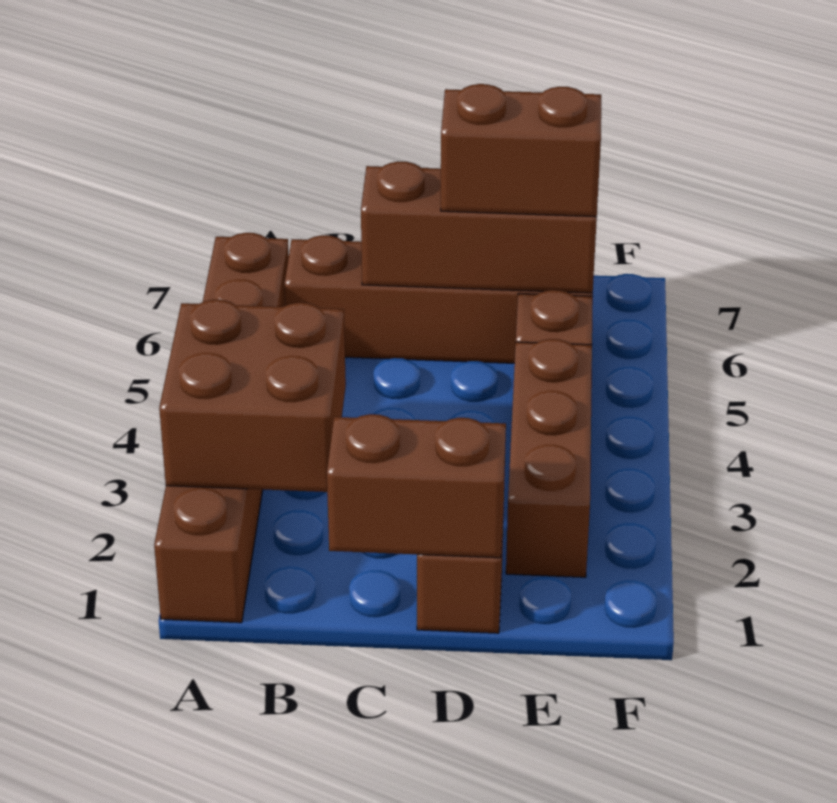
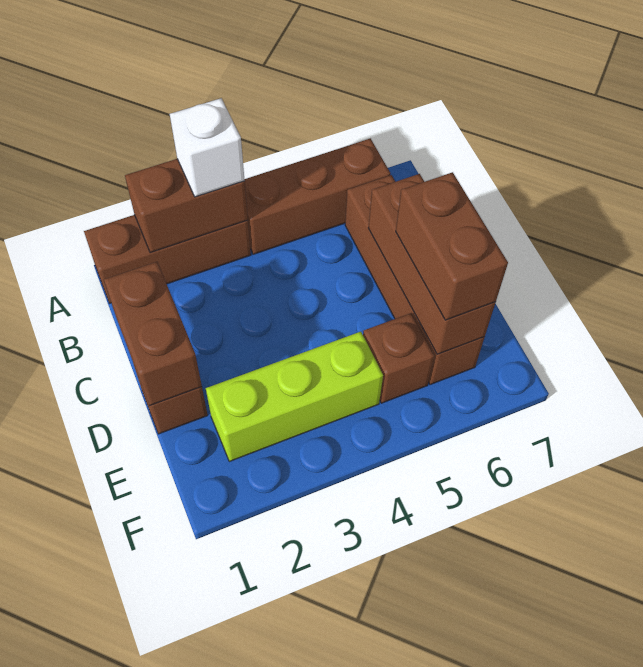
brown 2x2 brick [159,300,346,492] -> brown 1x2 brick [125,159,248,253]
none -> white 1x1 brick [170,98,245,197]
brown 1x3 brick [506,339,592,577] -> lime 1x3 brick [206,332,383,461]

